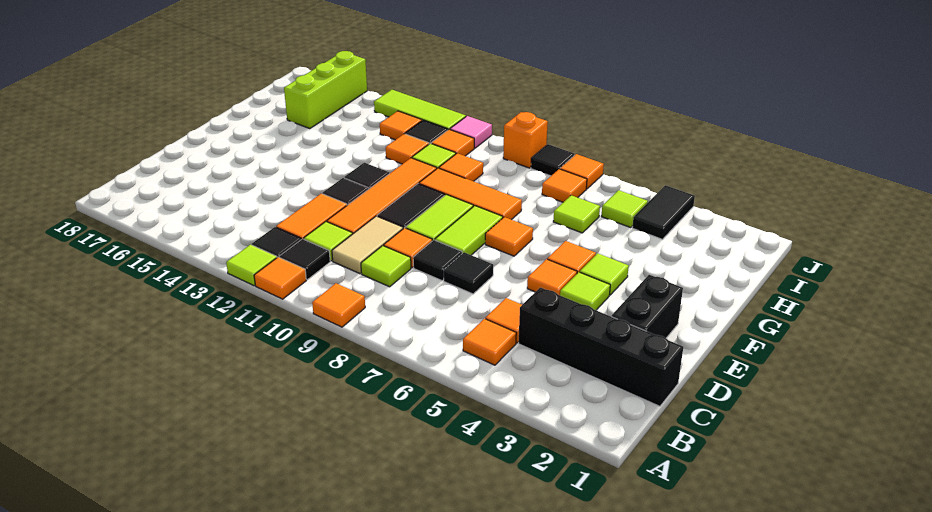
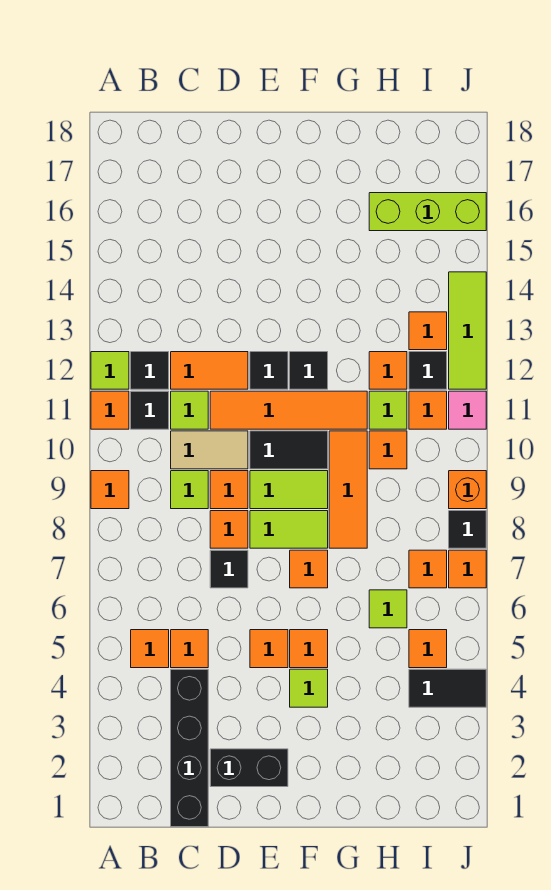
black 1x1 tile [413,240,462,281] -> orange 1x1 tile [210,511,248,548]
lime 1x1 tile [560,272,610,310] -> none
lime 1x1 tile [601,190,648,228] -> orange 1x1 tile [409,630,447,668]

